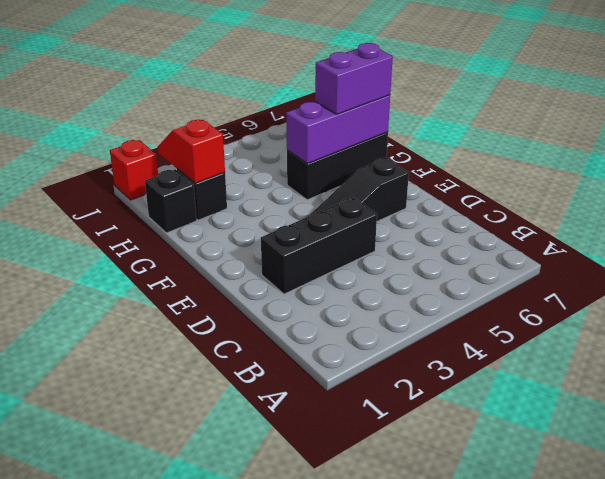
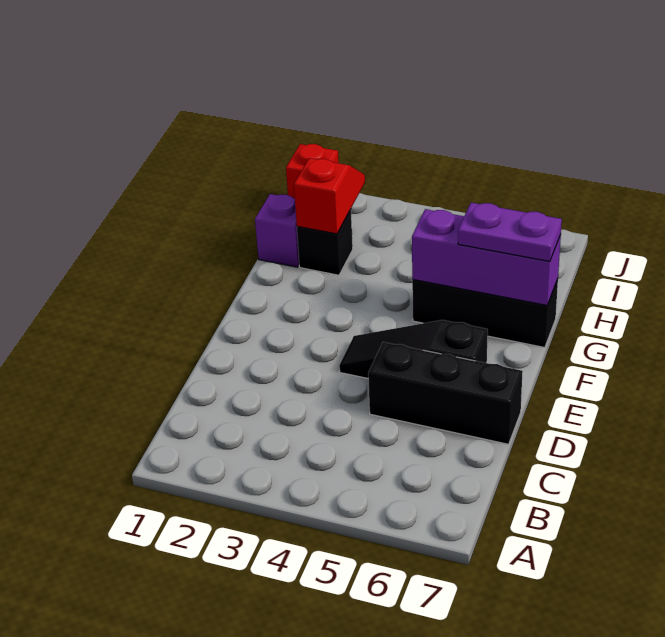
black 1x3 brick [261,198,377,294] -> black 1x3 brick moved to [368,342,523,444]
purple 1x2 brick [315,43,393,114] -> purple 1x2 plate [458,203,562,261]
black 1x1 brick [145,170,197,233] -> purple 1x1 brick [255,194,299,267]

